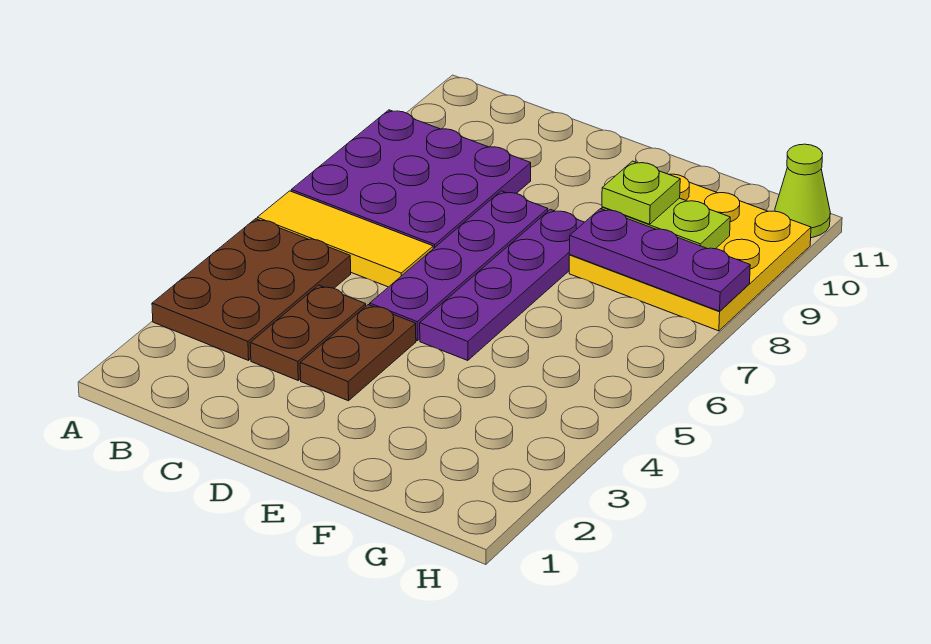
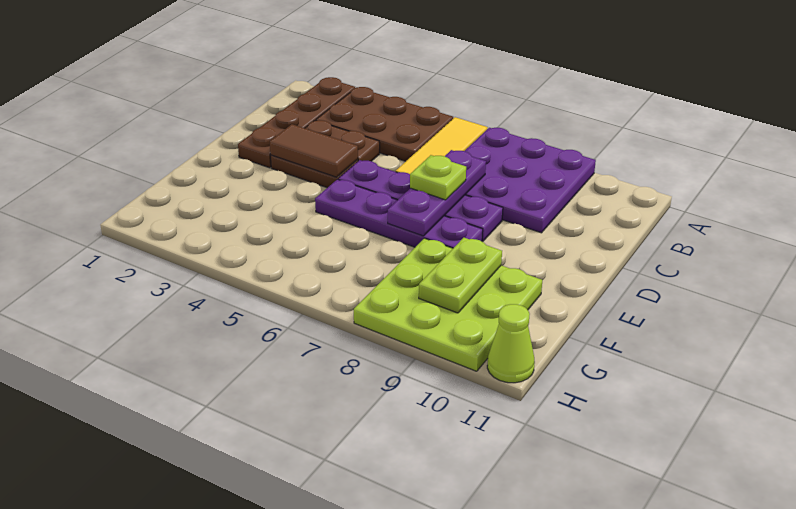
none -> brown 1x4 plate [238,77,355,168]
none -> brown 1x2 tile [270,124,358,177]
yellow 3x3 plate [569,174,811,331] -> lime 3x3 plate [354,238,542,371]
purple 1x3 plate [569,209,750,311] -> purple 1x3 plate moved to [388,150,486,236]
lime 1x1 plate [602,161,680,224] -> lime 1x1 plate moved to [410,155,466,200]

